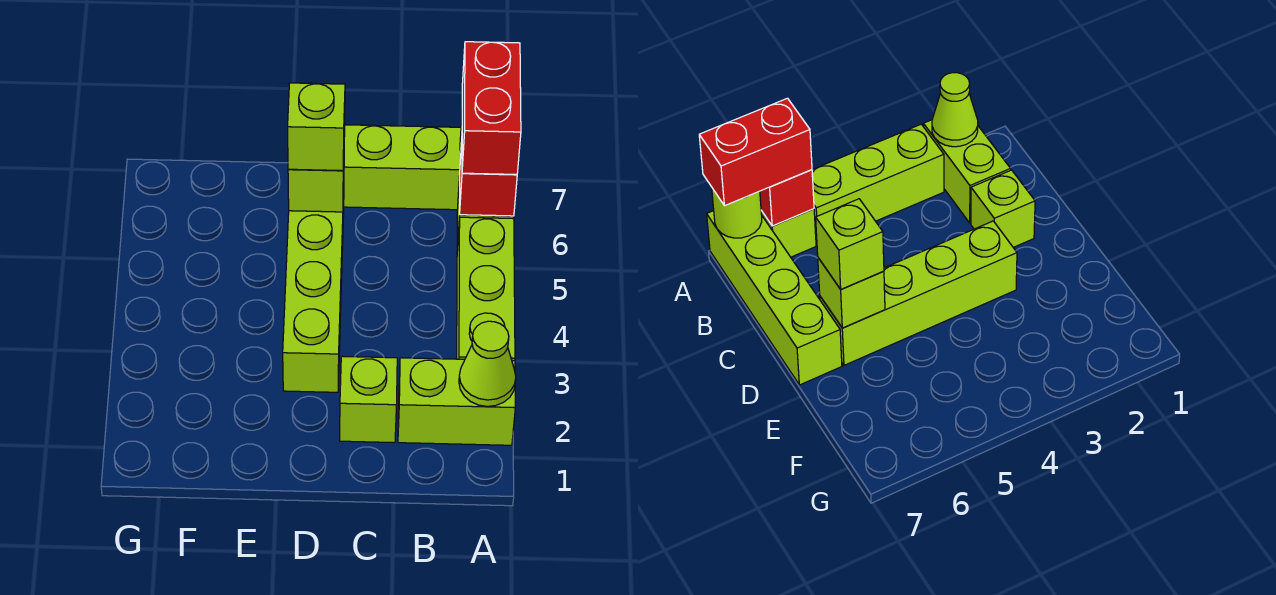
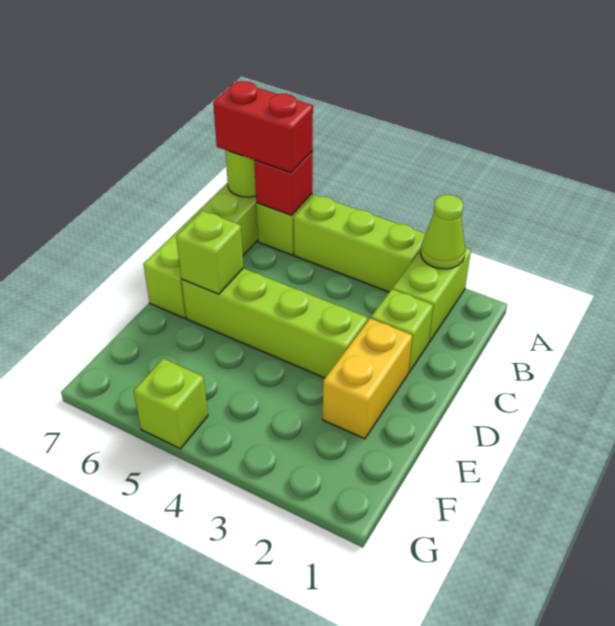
none -> yellow 1x2 brick [323,318,412,439]
lime 1x1 brick [288,83,345,171] -> lime 1x1 brick moved to [134,359,208,449]

